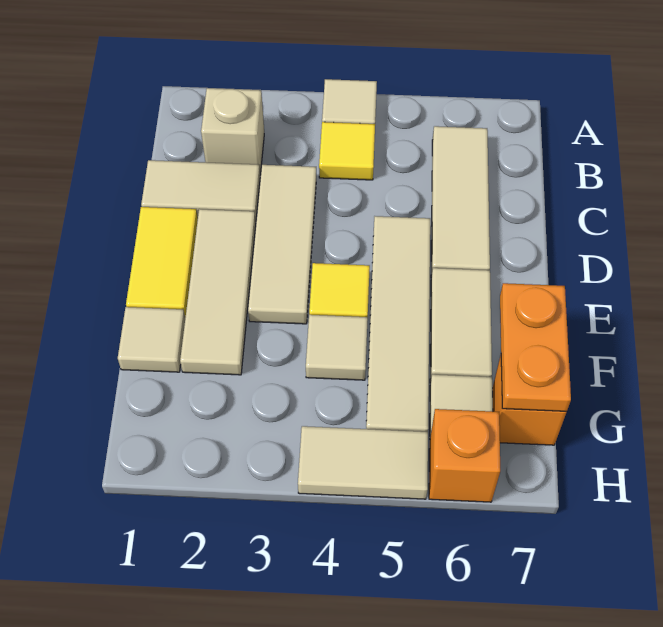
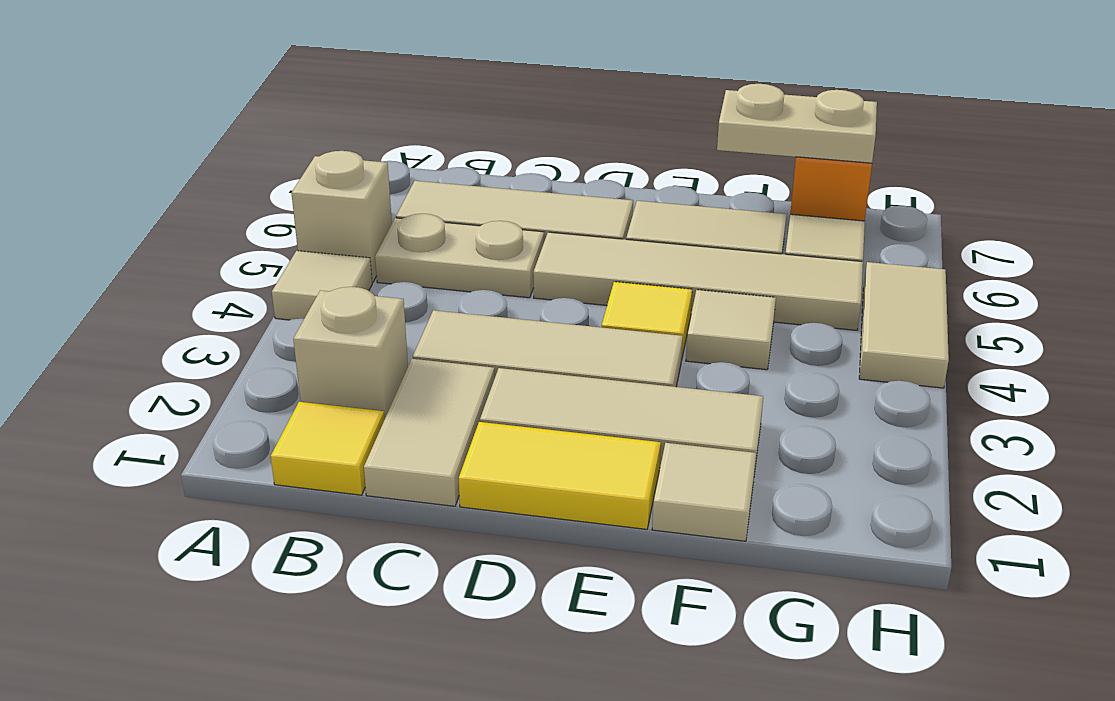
none -> tan 1x1 brick [291,151,392,282]
yellow 1x1 tile [319,122,375,180] -> yellow 1x1 tile moved to [271,402,385,495]
none -> tan 1x2 plate [375,214,544,298]
orange 1x2 plate [500,283,571,412] -> tan 1x2 plate [717,84,877,163]
orange 1x1 brick [429,409,500,502] -> none

